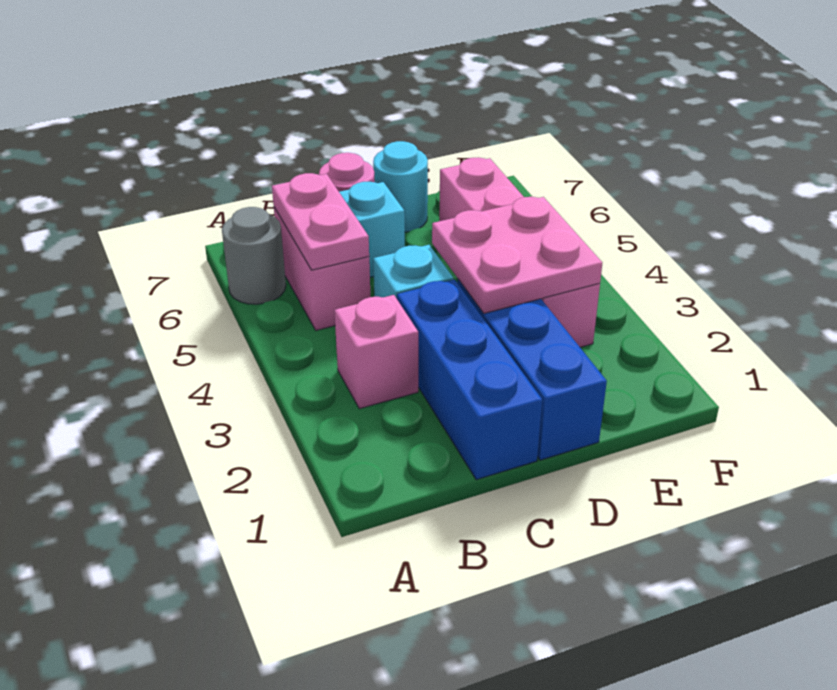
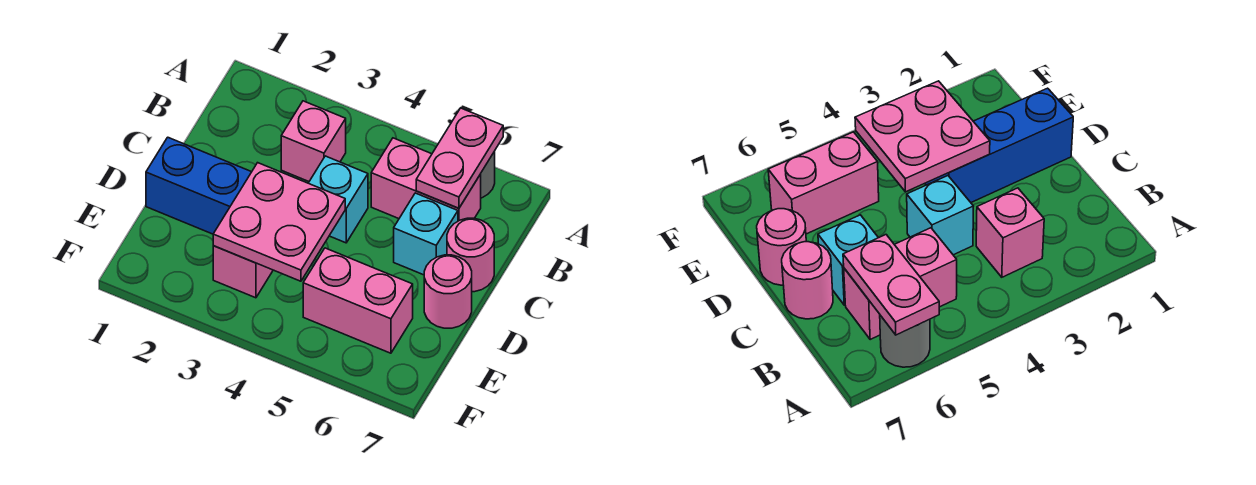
pink 1x2 plate [272,173,369,270] -> pink 1x2 plate turned to [416,108,503,208]
blue 1x3 brick [397,280,542,480] -> none
cyan 1x1 round brick [373,141,428,232] -> pink 1x1 round brick [424,255,472,328]

